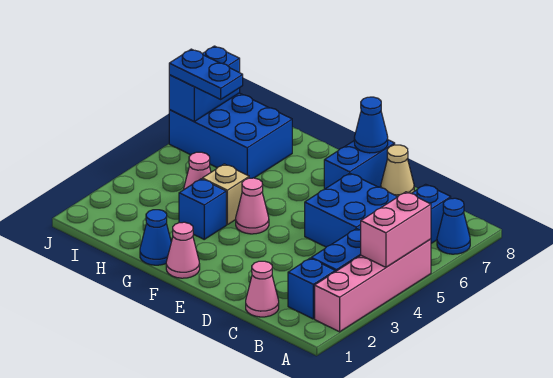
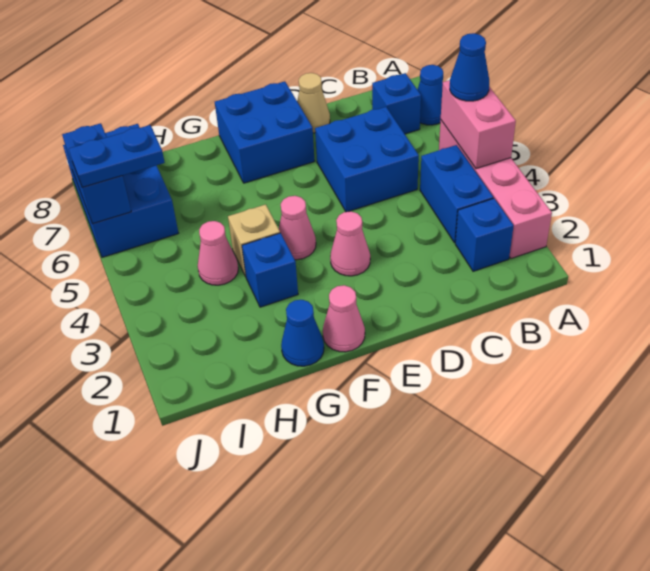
pink 1x1 cone [246,261,279,317] -> pink 1x1 cone moved to [330,211,370,276]
blue 1x2 brick [324,140,395,189] -> blue 2x2 brick [215,81,314,183]
blue 1x1 cone [354,97,388,153] -> blue 1x1 cone moved to [450,33,489,101]
blue 2x3 brick [169,93,292,178] -> blue 2x3 brick turned to [63,124,178,257]

